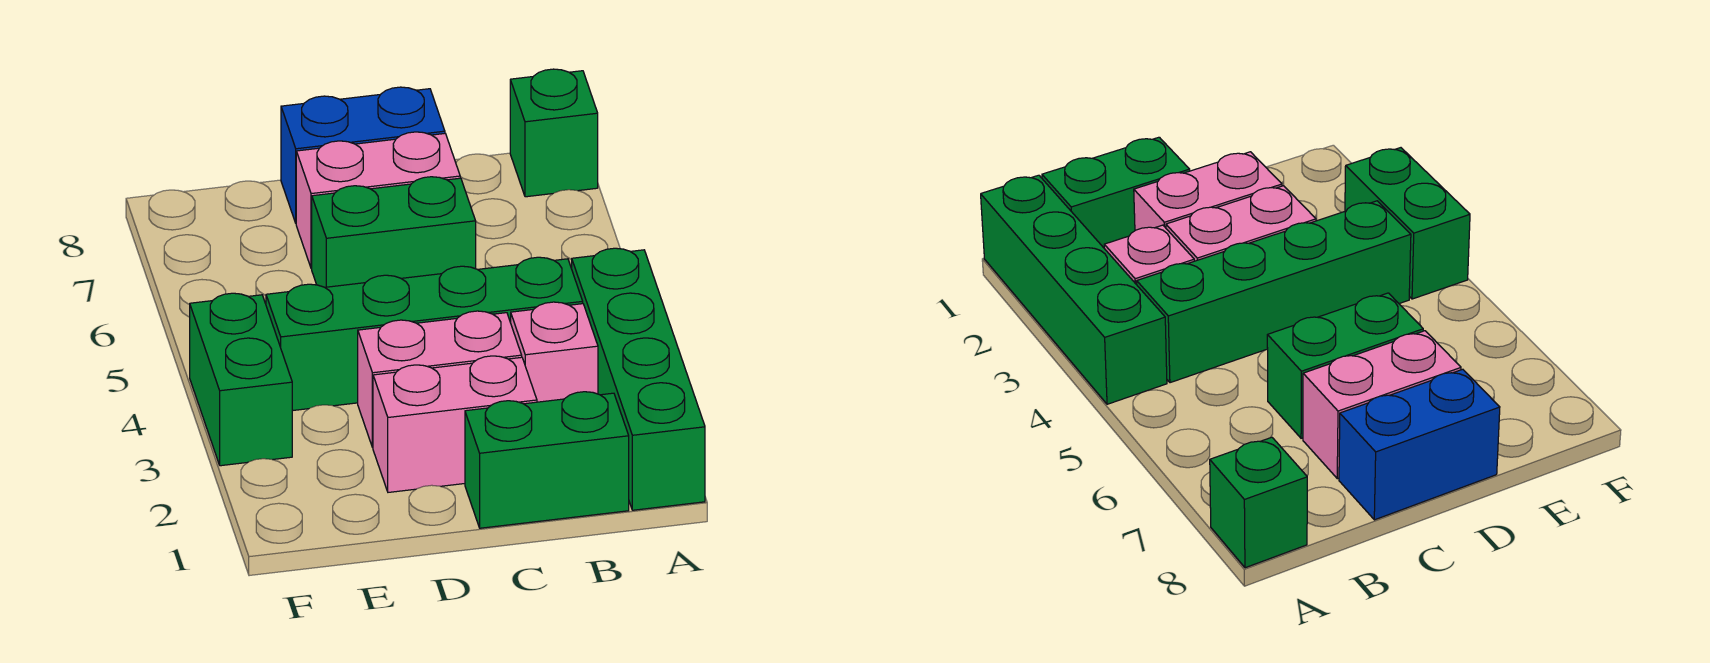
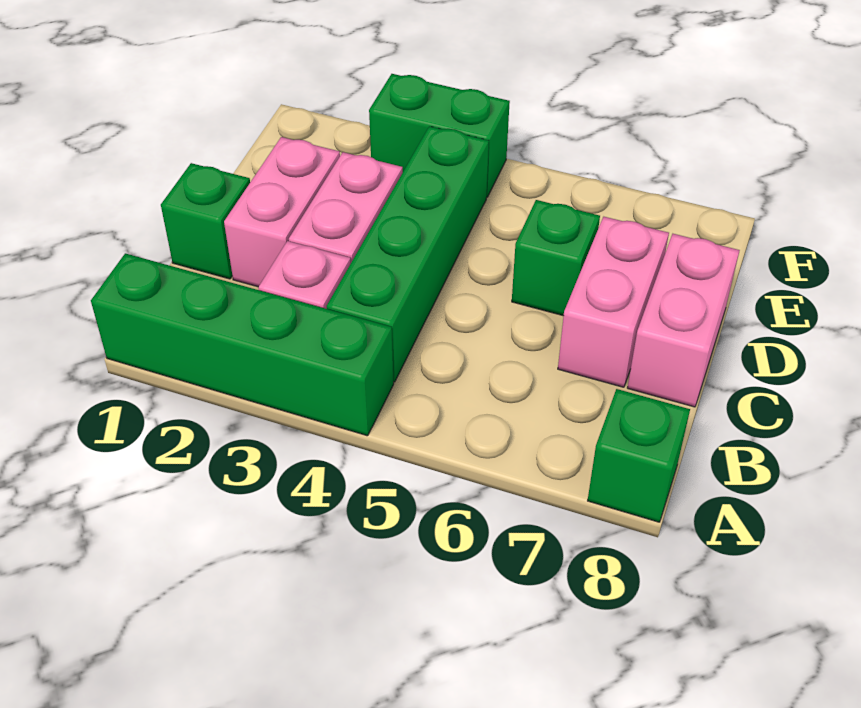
green 1x2 brick [465,392,629,528] -> green 1x1 brick [161,163,250,279]
green 1x2 brick [312,177,476,287] -> green 1x1 brick [512,200,600,316]
blue 1x2 brick [281,87,445,223] -> pink 1x2 brick [627,234,740,407]

